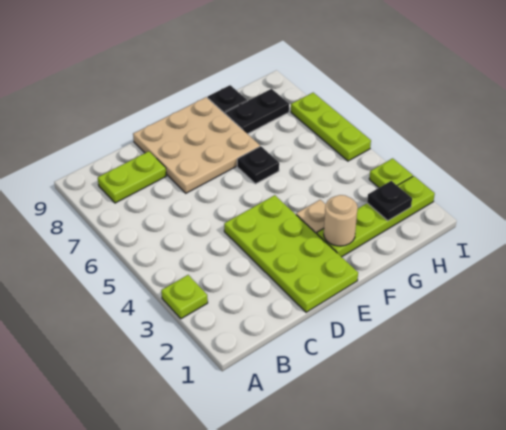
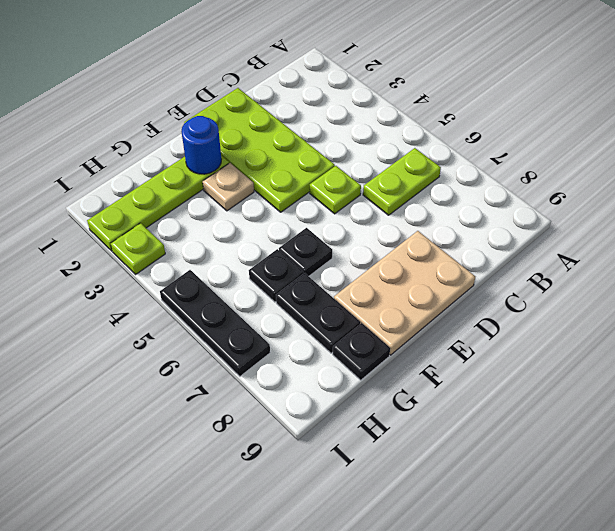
lime 1x1 plate [161,275,208,319] -> lime 1x1 plate moved to [310,166,361,214]
lime 1x2 plate [98,151,166,203] -> lime 1x2 plate moved to [363,148,441,215]
tan 3x3 plate [133,97,260,193] -> tan 2x3 plate [334,231,475,355]
tan 1x1 round brick [324,195,358,246] -> blue 1x1 round brick [181,116,221,174]
black 1x2 plate [225,89,289,134] -> black 1x2 plate turned to [276,273,360,353]
black 1x1 plate [367,181,412,221] -> black 1x1 plate moved to [249,249,303,302]
lime 1x3 plate [291,93,371,161] -> black 1x3 plate [160,270,270,376]

